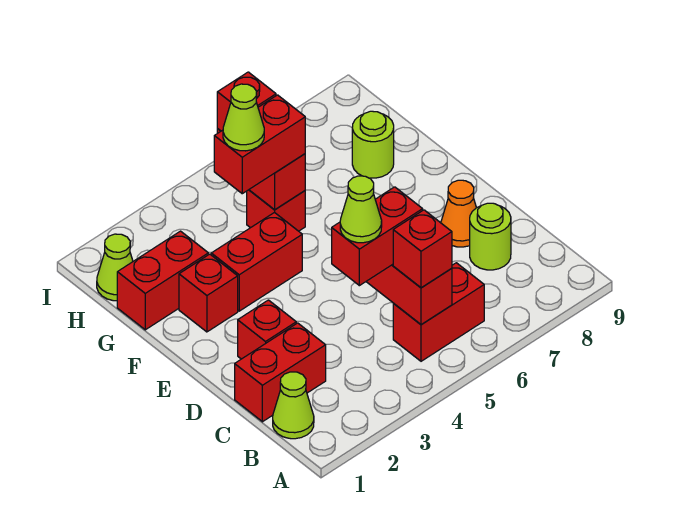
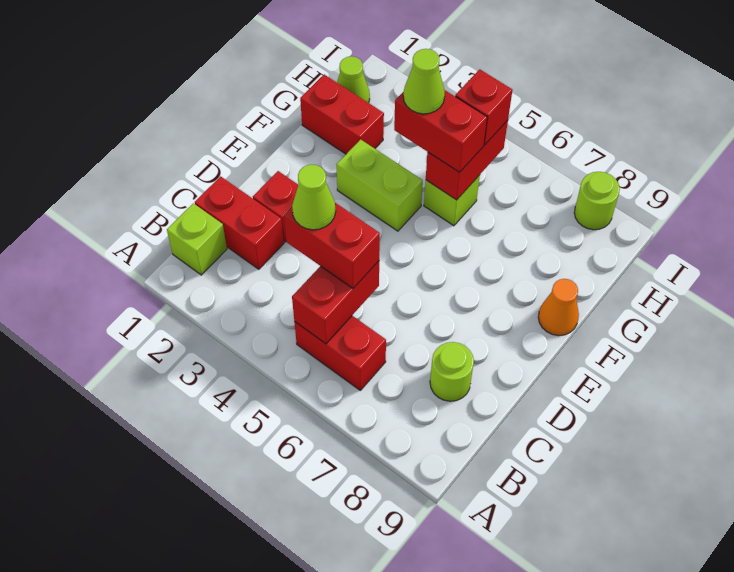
lime 1x1 cone [273,372,314,439] -> lime 1x1 brick [167,203,227,275]
red 1x1 brick [393,210,452,288] -> none
orange 1x1 cone [441,180,476,247] -> orange 1x1 cone moved to [538,279,579,336]
red 1x1 brick [179,254,238,332] -> none
red 1x2 brick [211,212,302,311] -> lime 1x2 brick [337,139,423,231]
red 1x1 brick [247,190,305,231] -> lime 1x1 brick [424,175,480,226]
lime 1x1 round brick [352,111,394,178] -> lime 1x1 round brick moved to [574,172,620,230]

